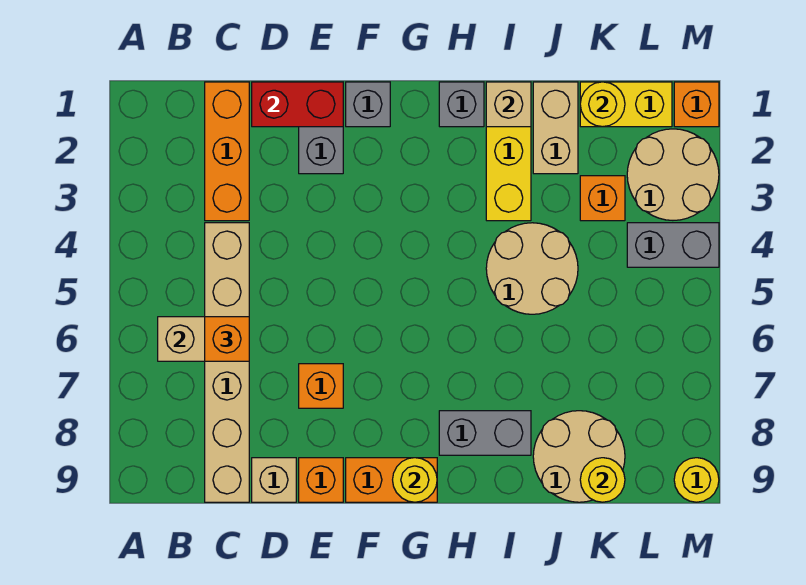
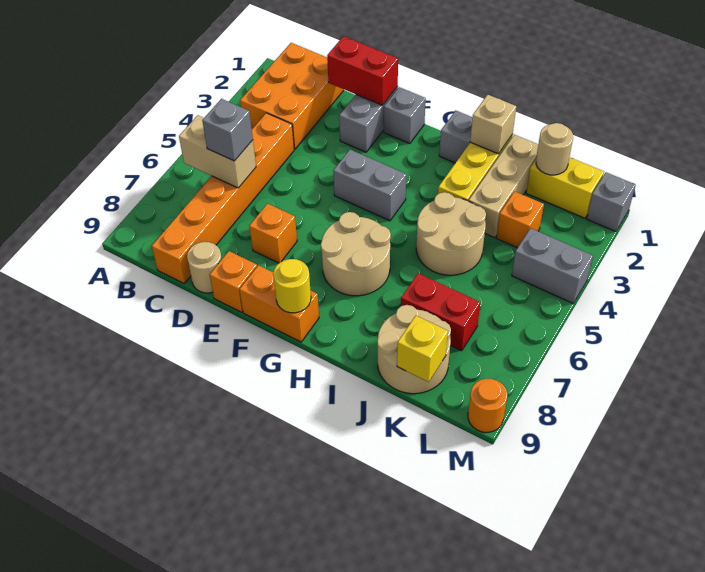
orange 1x3 brick [205,82,249,221] -> orange 2x3 brick [240,43,344,149]
tan 1x6 brick [205,223,249,502] -> orange 1x6 brick [152,113,294,283]
orange 1x1 brick [205,317,249,361] -> grey 1x1 brick [202,99,253,161]
tan 1x1 brick [252,458,296,502] -> tan 1x1 round brick [187,242,222,293]
grey 1x2 brick [439,411,531,455] -> grey 1x2 brick moved to [333,150,406,221]
tan 1x2 brick [533,82,578,174] -> tan 1x3 brick [469,135,538,238]
none -> red 1x2 brick [401,273,480,351]
yellow 1x1 round brick [580,82,625,127] -> tan 1x1 round brick [536,123,573,175]
yellow 1x1 round brick [580,458,625,502] -> yellow 1x1 brick [397,316,448,382]
tan 2x2 round brick [627,129,719,220] -> tan 2x2 round brick moved to [321,212,391,296]
orange 1x1 brick [674,82,719,127] -> grey 1x1 brick [587,172,635,232]
yellow 1x1 round brick [674,458,719,502] -> orange 1x1 round brick [468,379,507,432]

